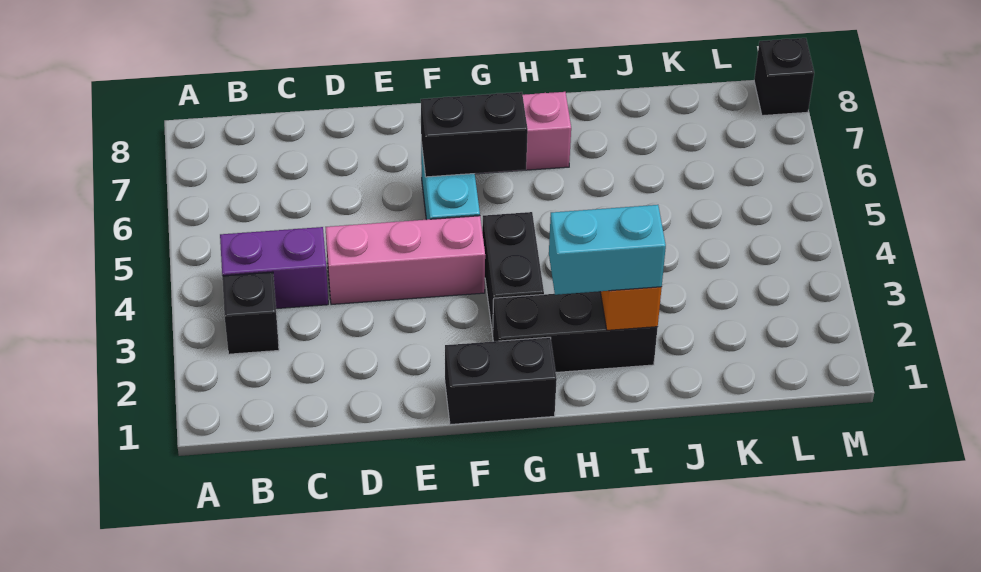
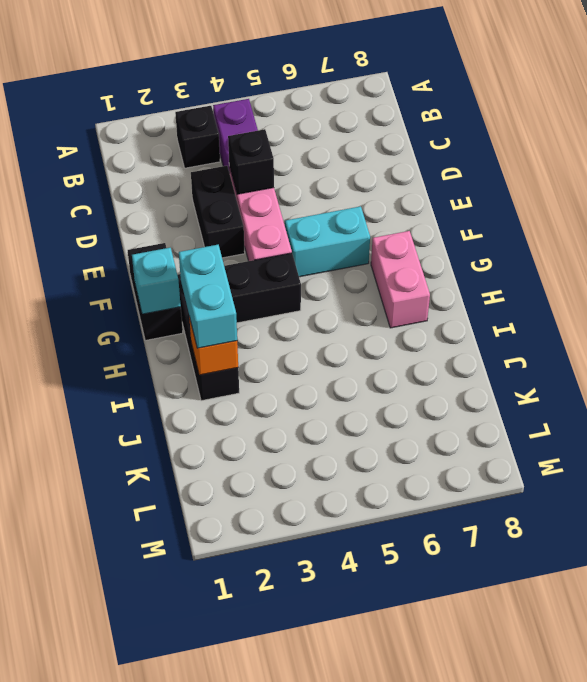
black 1x2 brick [421,92,528,177] -> black 1x2 brick moved to [191,166,245,258]
none -> cyan 1x1 brick [132,248,181,314]
black 1x1 brick [754,38,814,116] -> black 1x1 brick moved to [228,129,274,194]

